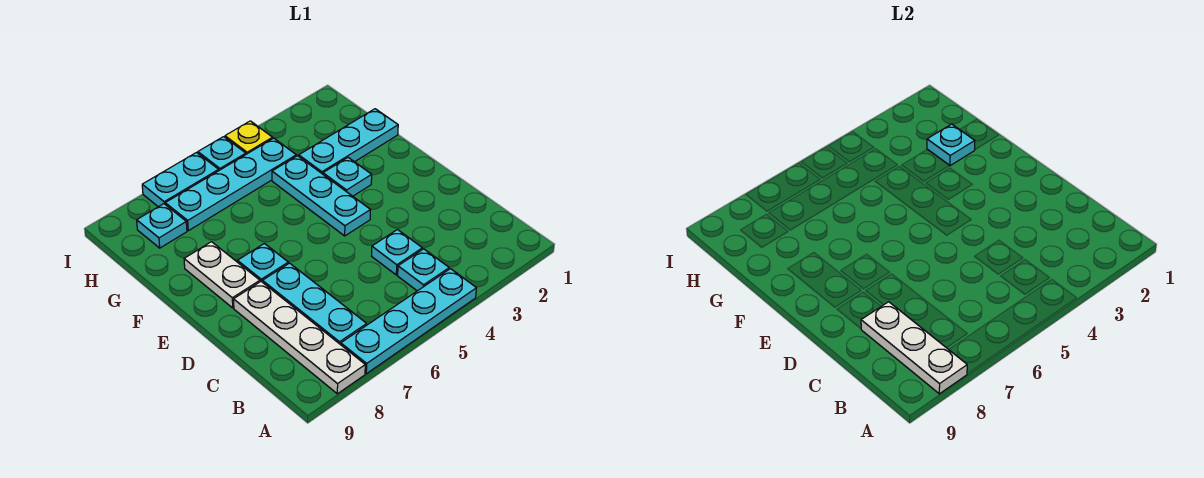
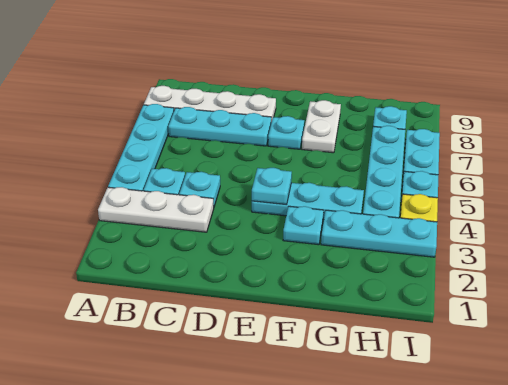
white 1x3 plate [861,302,967,394] -> white 1x3 plate moved to [98,187,214,232]
white 1x2 plate [184,242,260,308] -> white 1x2 plate turned to [302,100,341,153]
cyan 1x3 plate [299,109,398,174] -> cyan 1x3 plate turned to [321,210,437,257]
cyan 1x1 plate [927,124,975,166] -> cyan 1x1 plate moved to [252,168,292,205]

